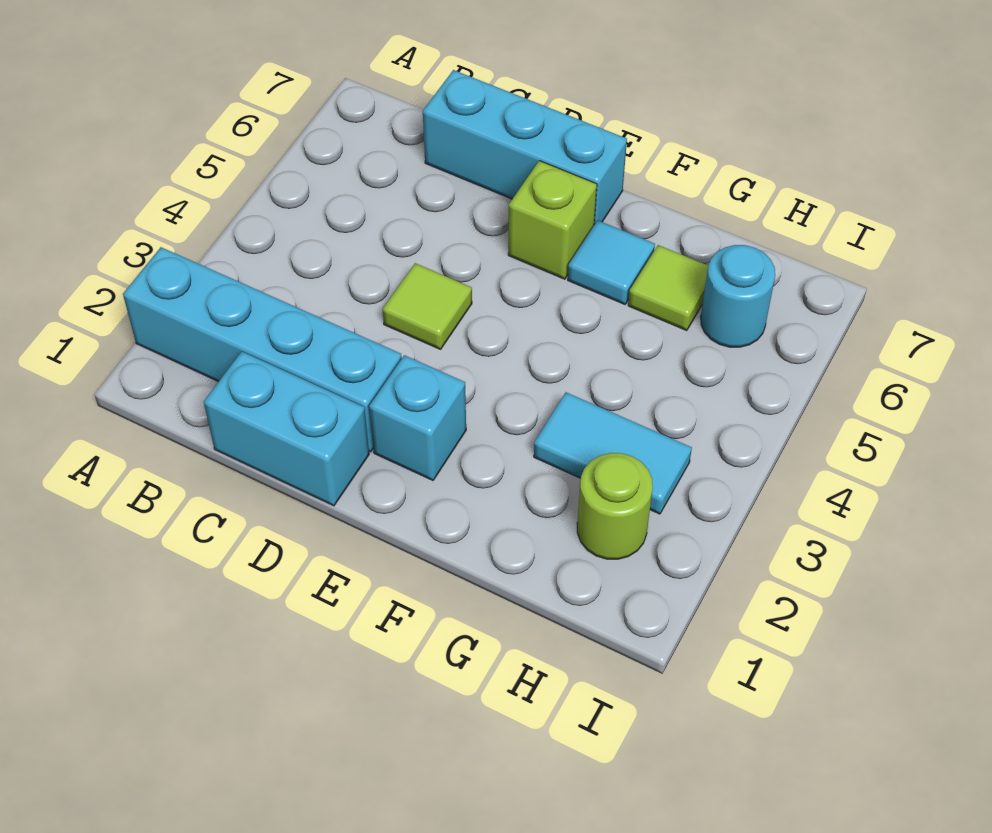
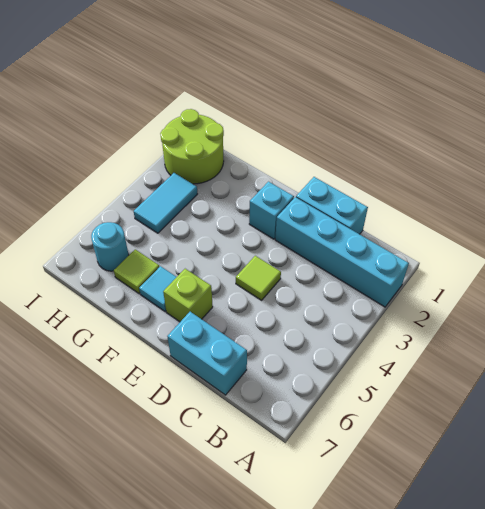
cyan 1x3 brick [423,70,627,225] -> cyan 1x2 brick [167,312,247,395]
cyan 1x2 tile [534,392,692,514] -> cyan 1x2 tile turned to [134,173,197,233]
lime 1x1 round brick [577,453,653,559] -> lime 2x2 round brick [160,109,224,184]

